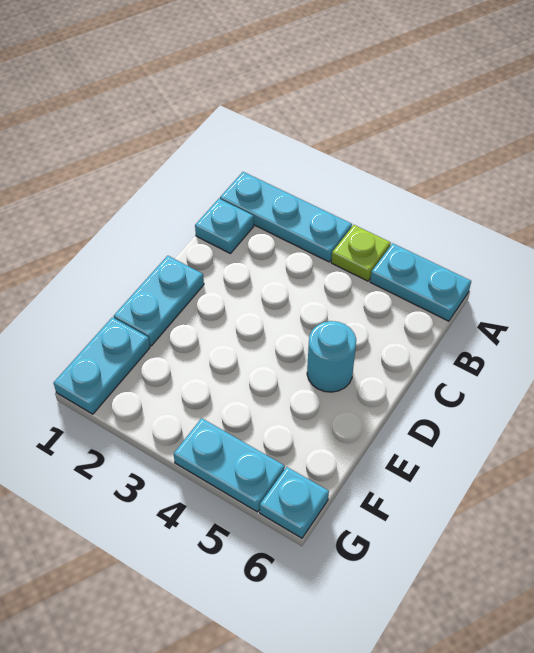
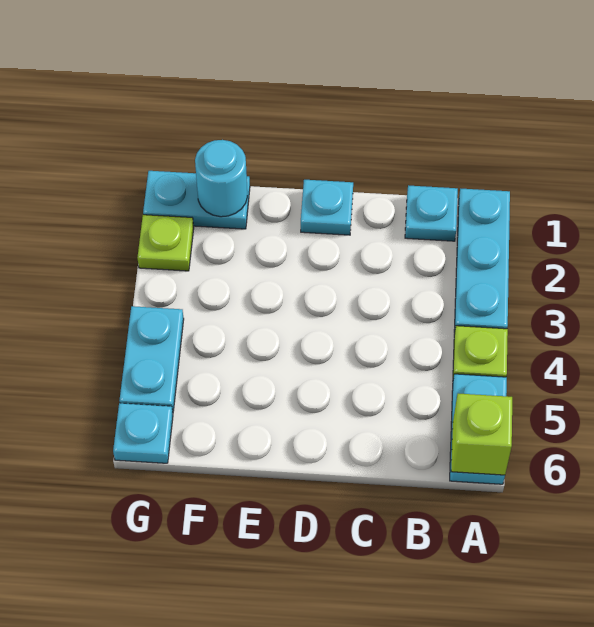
none -> lime 1x1 brick [451,393,512,475]
cyan 1x2 plate [114,256,204,346] -> cyan 1x1 plate [301,180,353,235]
cyan 1x1 round brick [307,321,356,392] -> cyan 1x1 round brick moved to [195,140,247,217]
none -> lime 1x1 plate [137,215,194,271]

